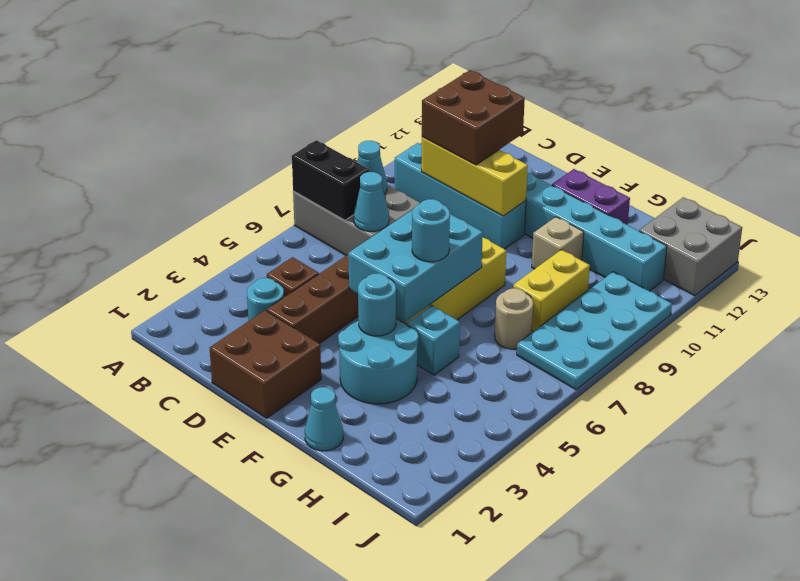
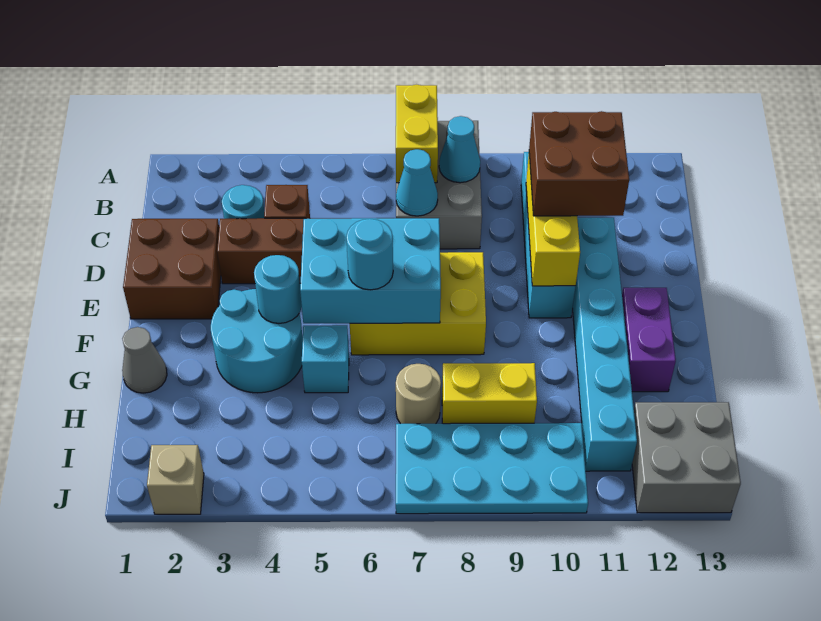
black 1x2 brick [292,140,369,220] -> yellow 1x2 brick [396,85,438,183]
cyan 1x1 cone [305,387,343,451] -> grey 1x1 cone [122,327,167,393]
tan 1x1 brick [532,217,584,269] -> tan 1x1 brick moved to [147,445,204,514]

